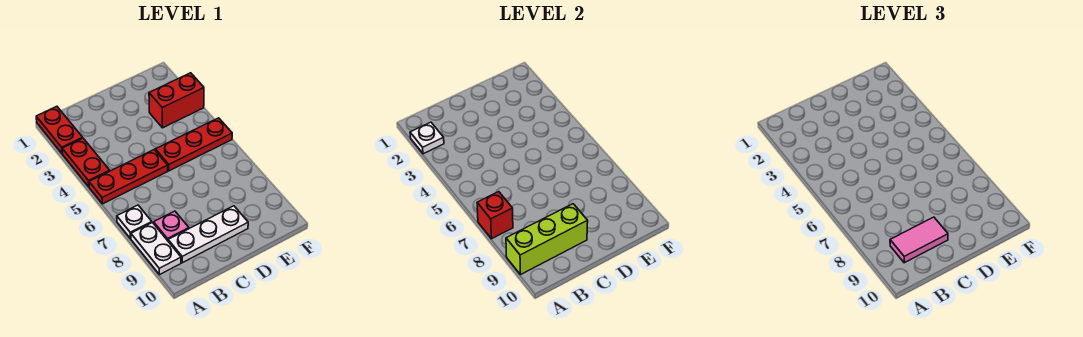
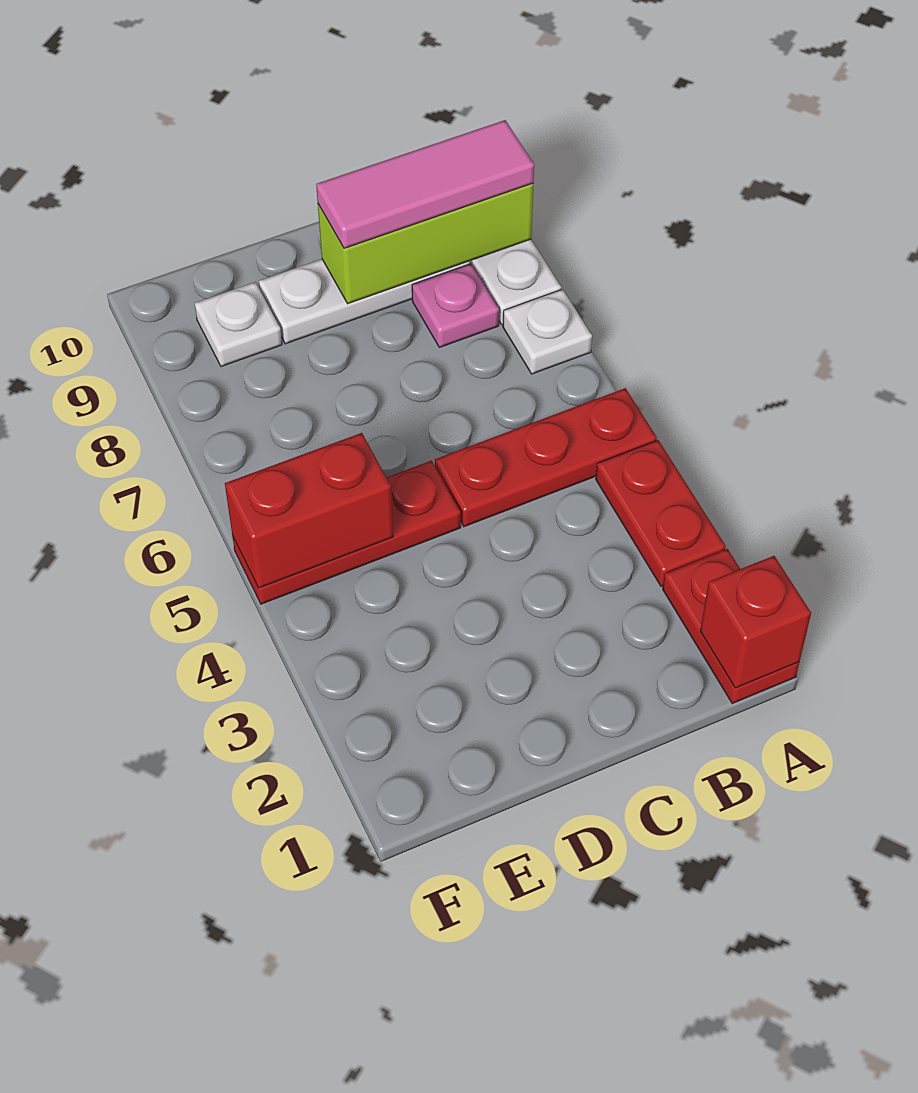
white 1x1 plate [410,122,444,154] -> white 1x1 plate moved to [195,282,282,367]
red 1x1 brick [477,192,513,239] -> red 1x1 brick moved to [700,556,811,688]
pink 1x2 tile [890,217,948,263] -> pink 1x3 tile [316,120,534,248]
red 1x2 brick [149,73,204,128] -> red 1x2 brick moved to [225,433,393,588]

